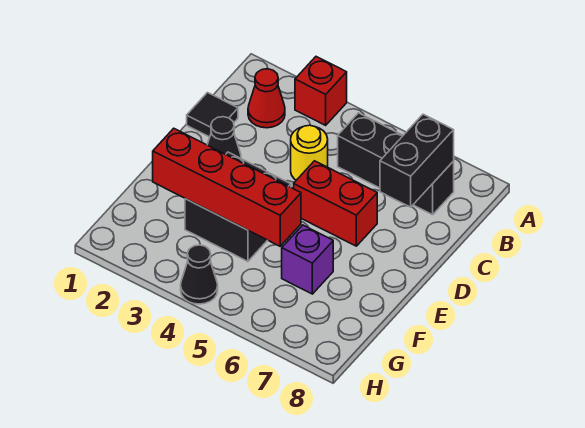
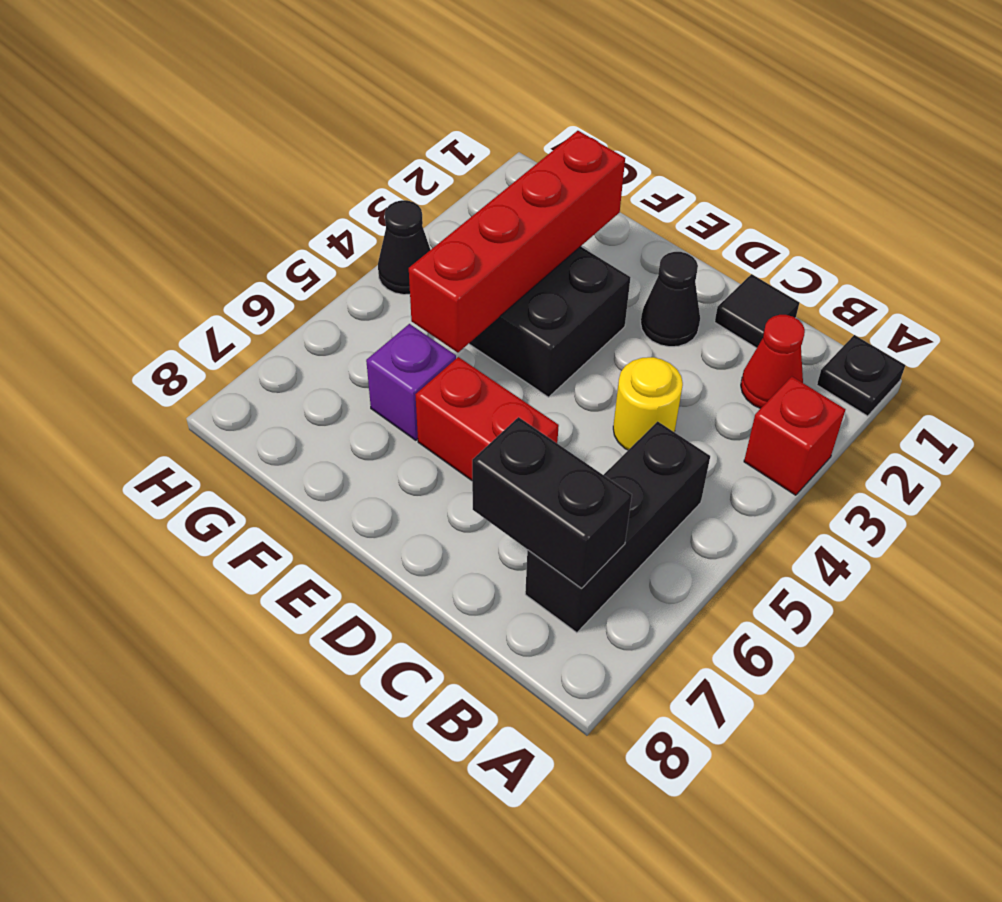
none -> black 1x1 plate [817,335,905,416]
red 1x2 brick [294,161,377,246] -> red 1x2 brick turned to [415,357,559,480]

